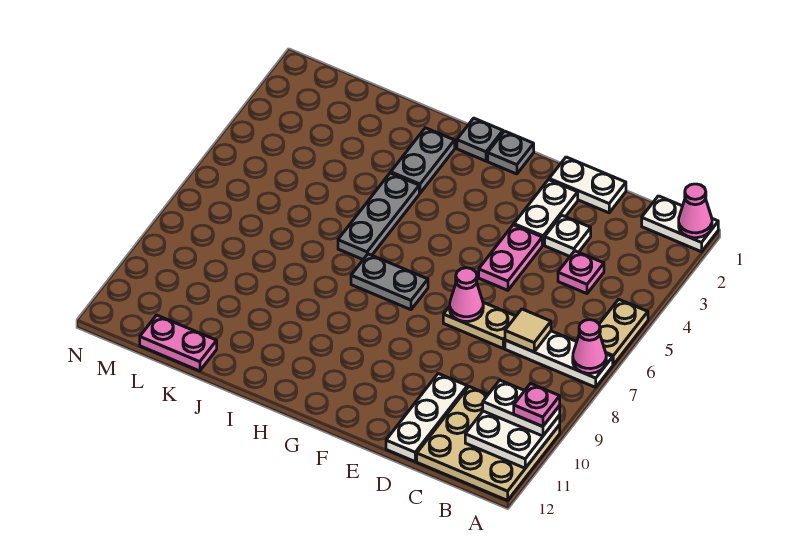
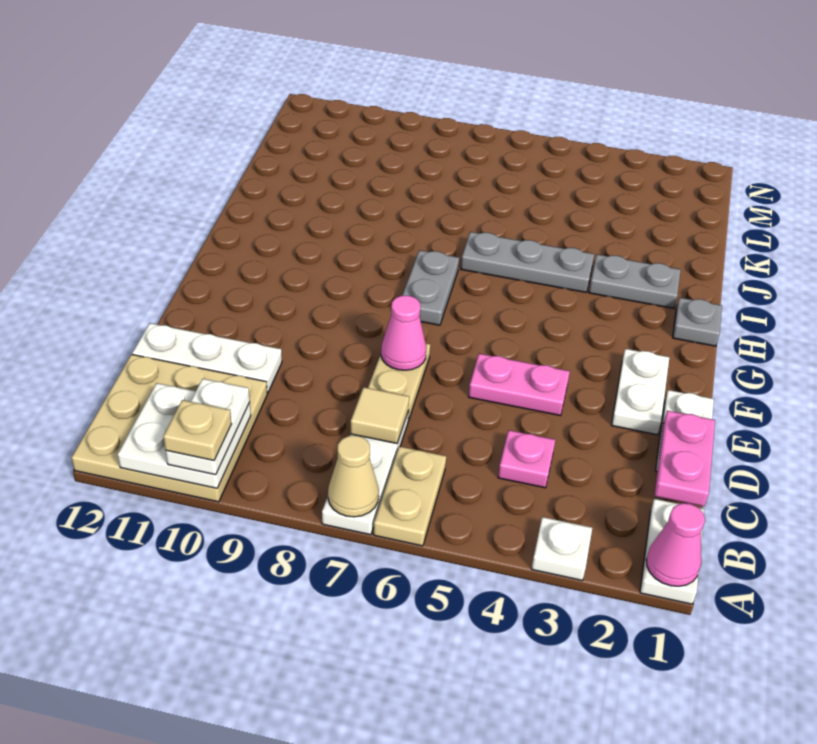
tan 1x2 plate [599,299,648,365] -> tan 1x2 plate turned to [374,446,446,546]
pink 1x1 cone [573,320,606,373] -> tan 1x1 cone [328,436,379,517]
pink 1x1 plate [514,384,560,427] -> tan 1x1 plate [163,400,231,460]
white 1x1 plate [545,215,591,256] -> white 1x1 plate moved to [532,517,592,581]
white 1x2 plate [514,180,578,245] -> white 1x2 plate turned to [612,349,669,435]
grey 1x1 plate [488,131,534,174] -> none
pink 1x2 plate [140,315,217,371] -> pink 1x2 plate moved to [654,411,715,506]

